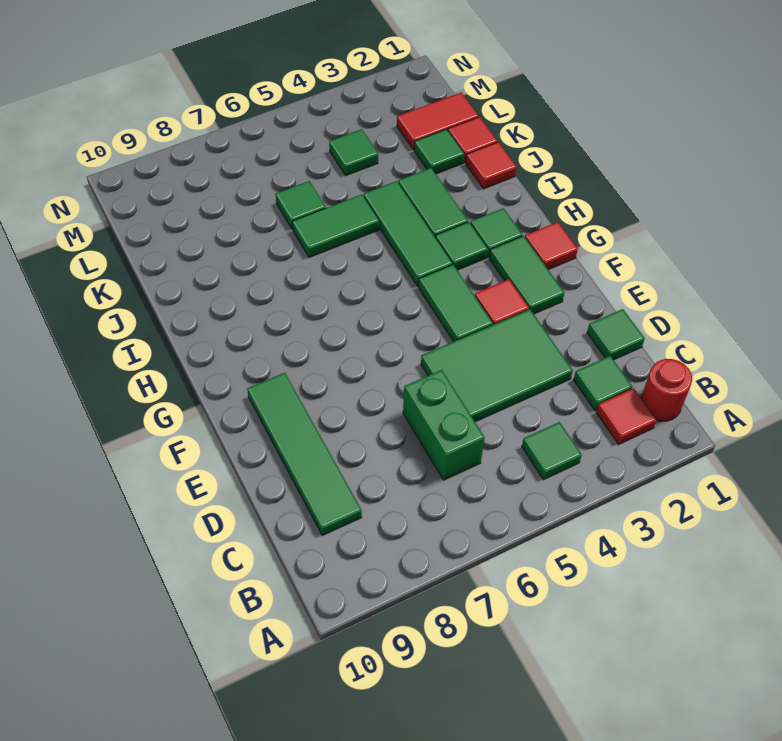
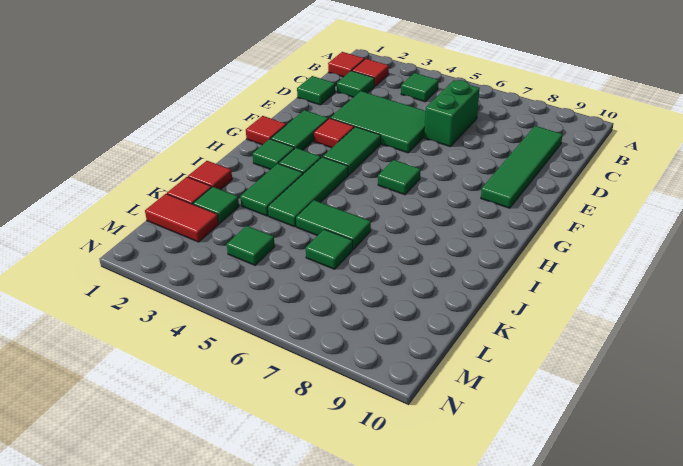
red 1x1 round brick [641,359,692,421] -> red 1x1 tile [328,52,365,77]
none -> green 1x1 tile [378,160,420,195]

